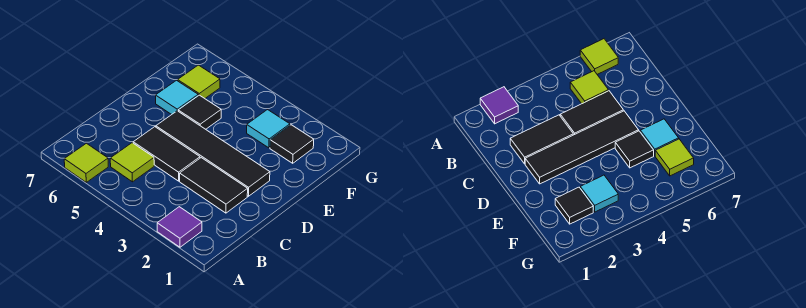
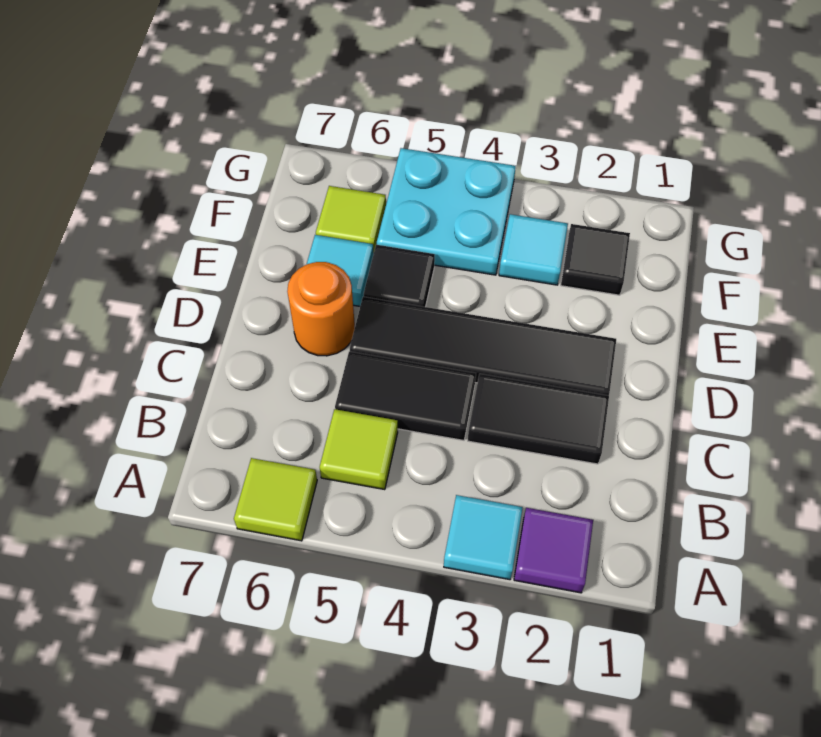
none -> cyan 1x1 tile [444,495,523,580]
none -> orange 1x1 round brick [287,262,355,356]
none -> cyan 2x2 plate [377,148,516,275]

